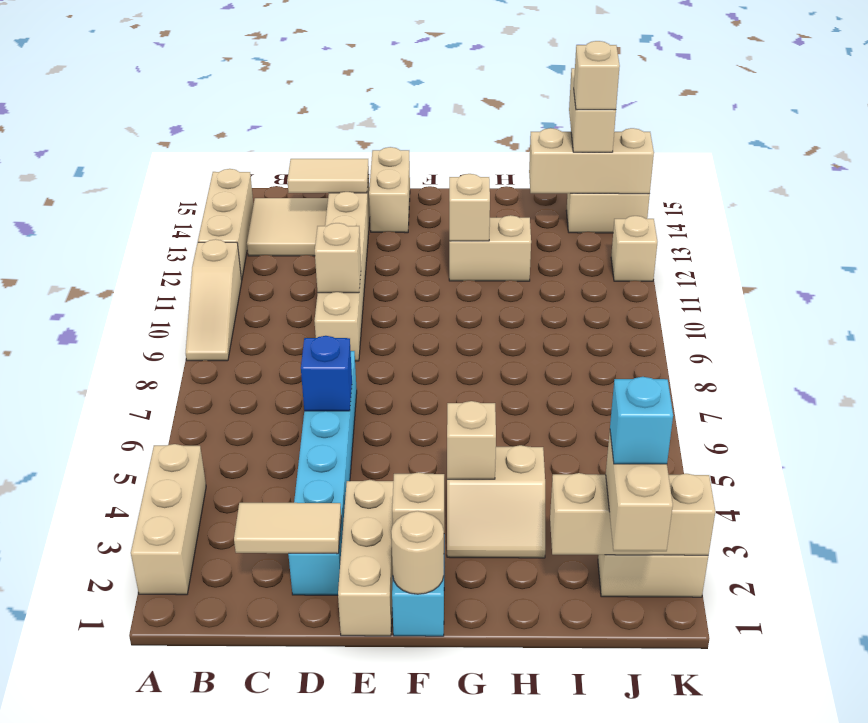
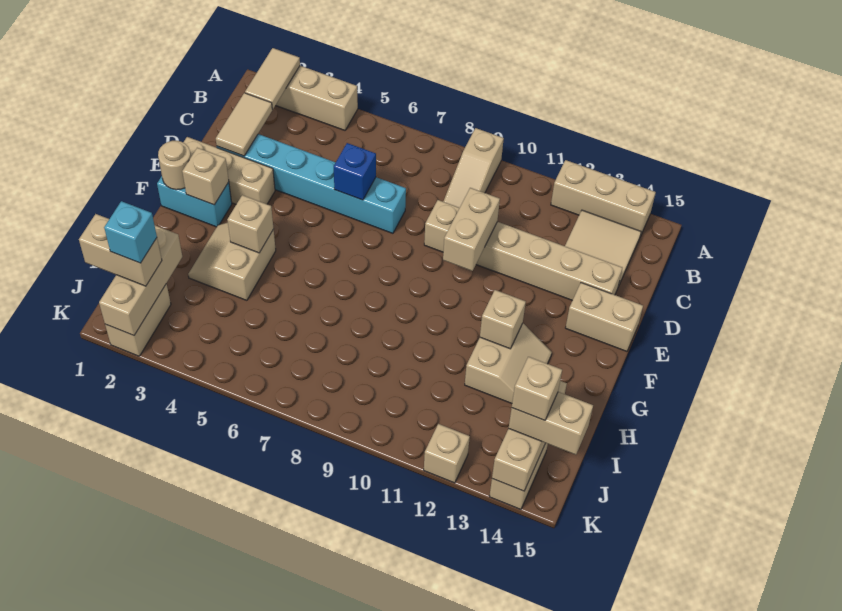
tan 1x3 slope [186,239,242,361] -> tan 1x3 slope turned to [443,128,504,208]
tan 1x2 tile [287,159,369,193] -> tan 1x2 tile moved to [245,48,300,109]
tan 1x1 brick [315,223,361,293] -> tan 1x2 brick [443,188,500,271]

